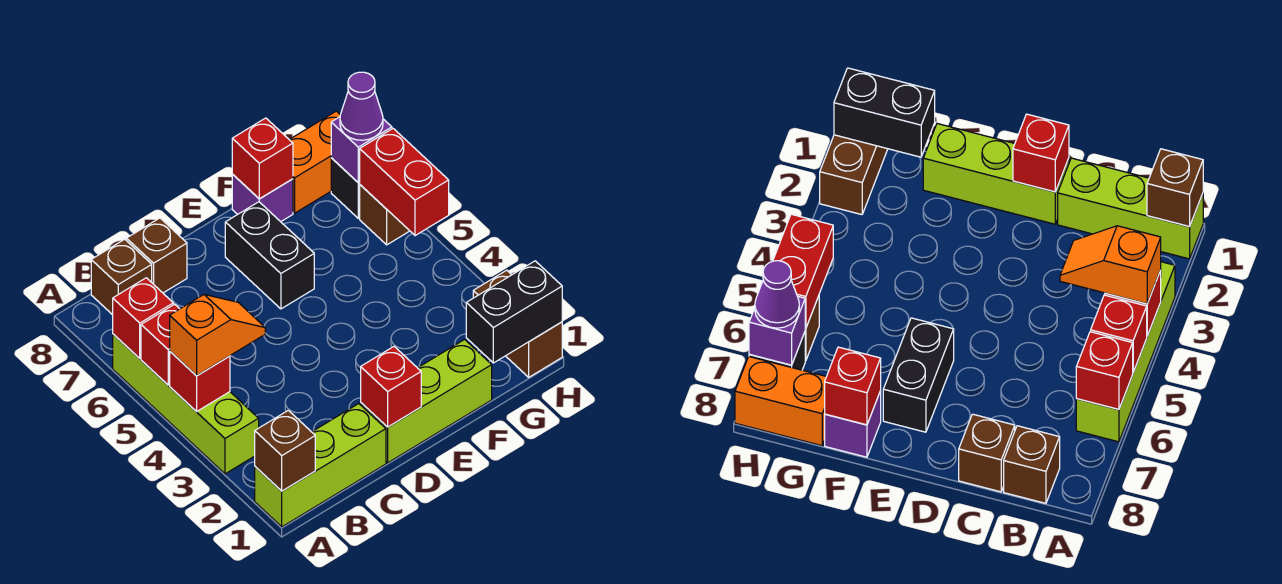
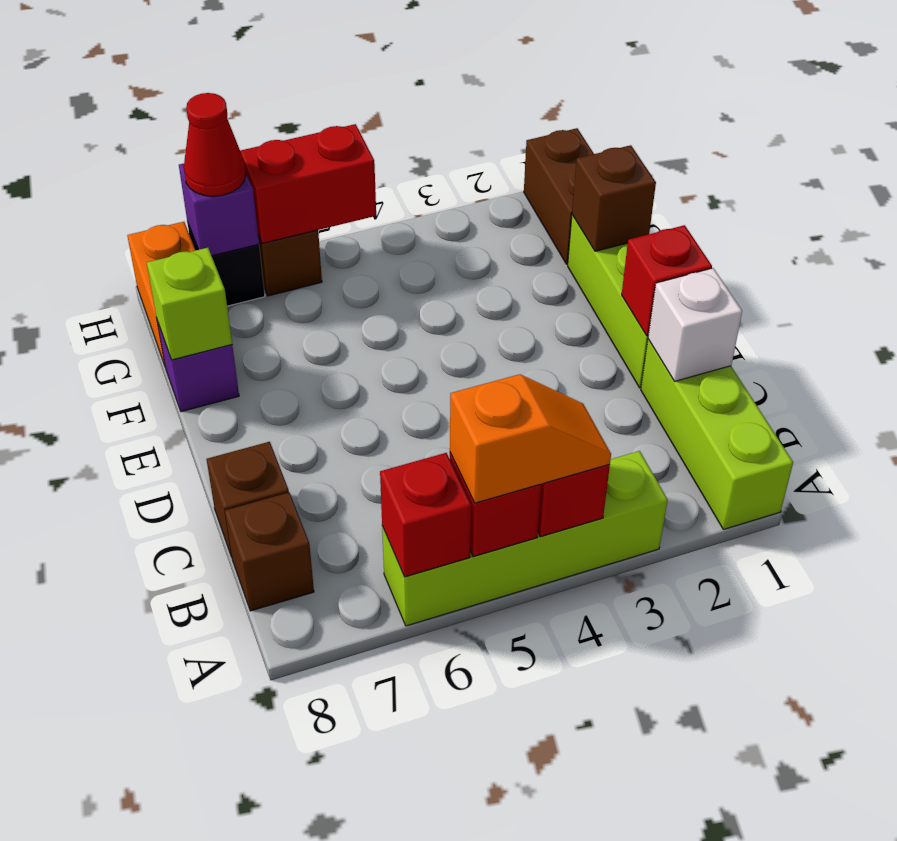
brown 1x1 brick [255,410,315,491] -> brown 1x1 brick moved to [572,145,656,251]
orange 1x2 slope [170,294,265,376] -> orange 1x2 slope turned to [450,374,611,503]
none -> white 1x1 brick [648,268,742,381]
black 1x2 brick [225,202,314,309] -> none
red 1x1 brick [232,118,293,199] -> lime 1x1 brick [147,248,232,360]
black 1x2 brick [466,261,562,363] -> none
brown 1x2 brick [473,270,562,377] -> brown 1x2 brick turned to [524,128,594,264]
purple 1x1 cone [340,72,383,140] -> red 1x1 cone [184,93,246,196]

